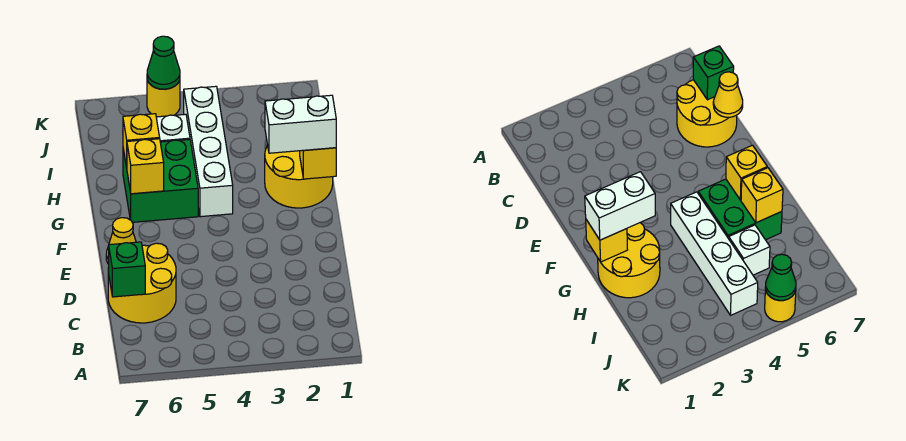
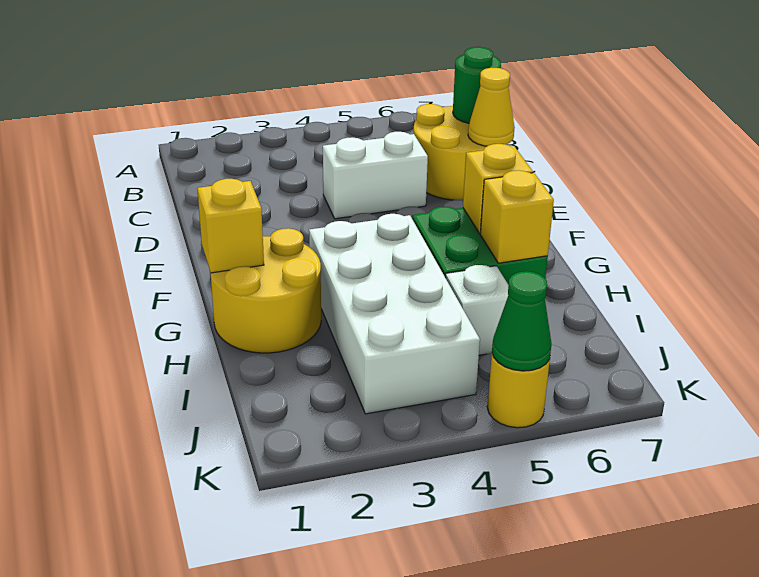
green 1x1 brick [109,242,145,297] -> green 1x1 round brick [453,47,501,123]
white 1x2 brick [265,95,336,153] -> white 1x2 brick moved to [323,132,428,219]
white 1x4 brick [184,86,233,217] -> white 2x4 brick [309,214,480,414]

